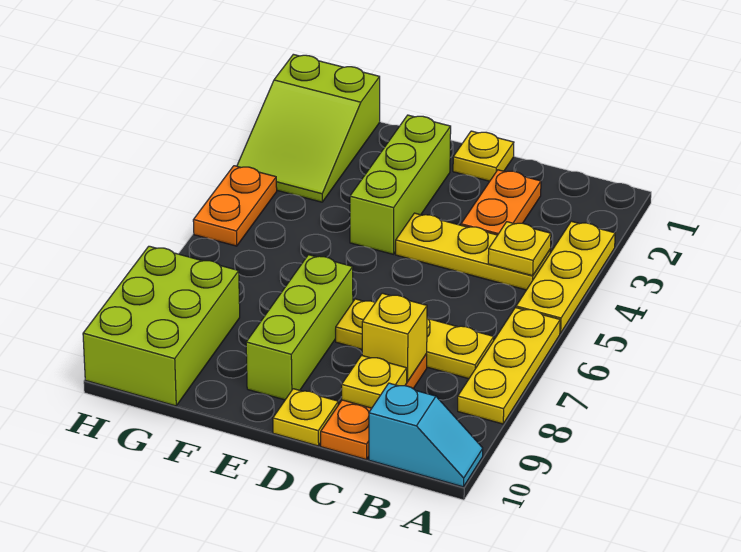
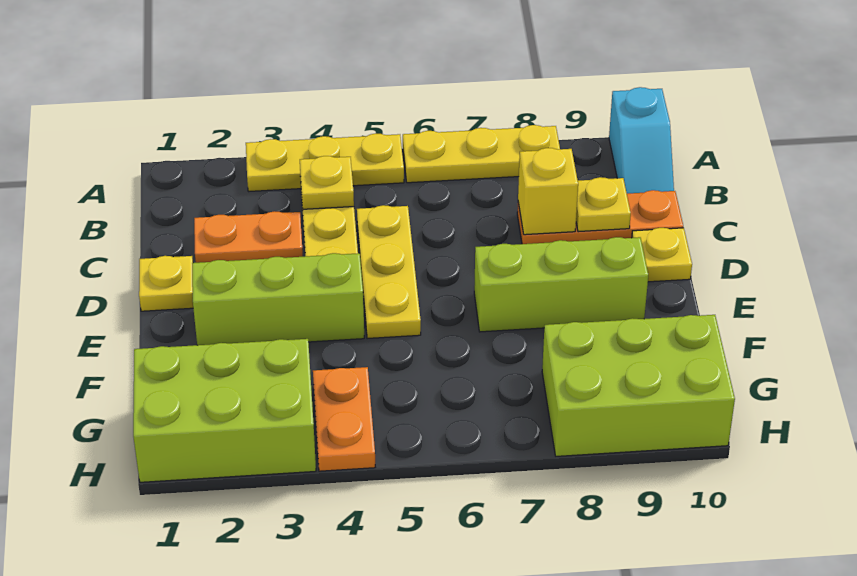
cyan 1x2 slope [369,383,483,487] -> cyan 1x2 slope turned to [609,87,674,194]
yellow 1x3 plate [336,299,494,379] -> yellow 1x3 plate moved to [357,205,421,339]
lime 2x3 slope [237,54,380,202] -> lime 2x3 brick [133,339,316,482]
orange 1x2 plate [193,166,277,246] -> orange 1x2 plate turned to [313,367,375,471]

